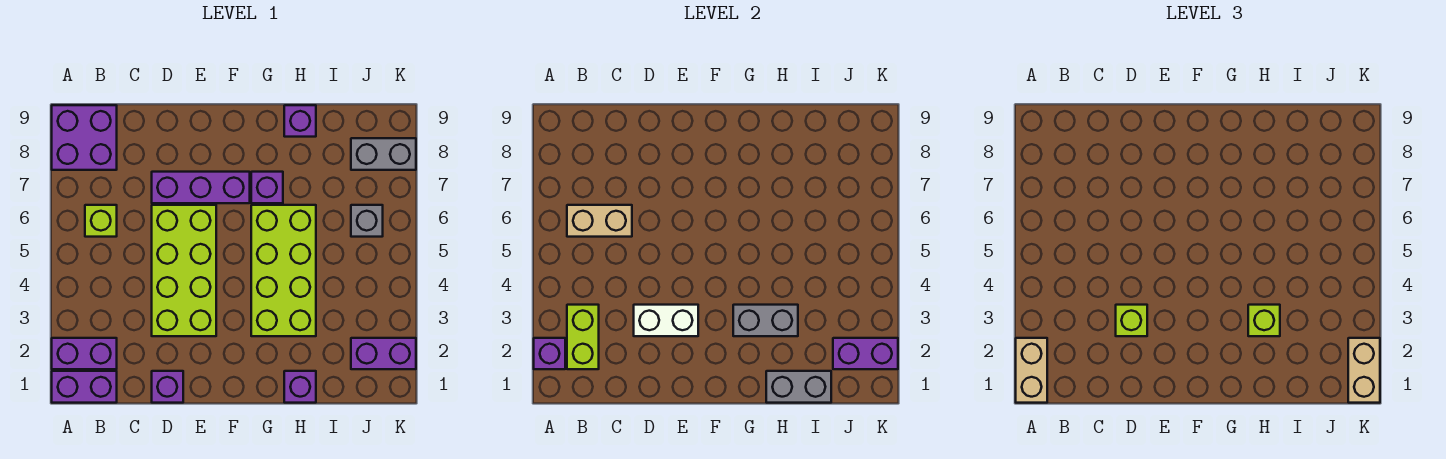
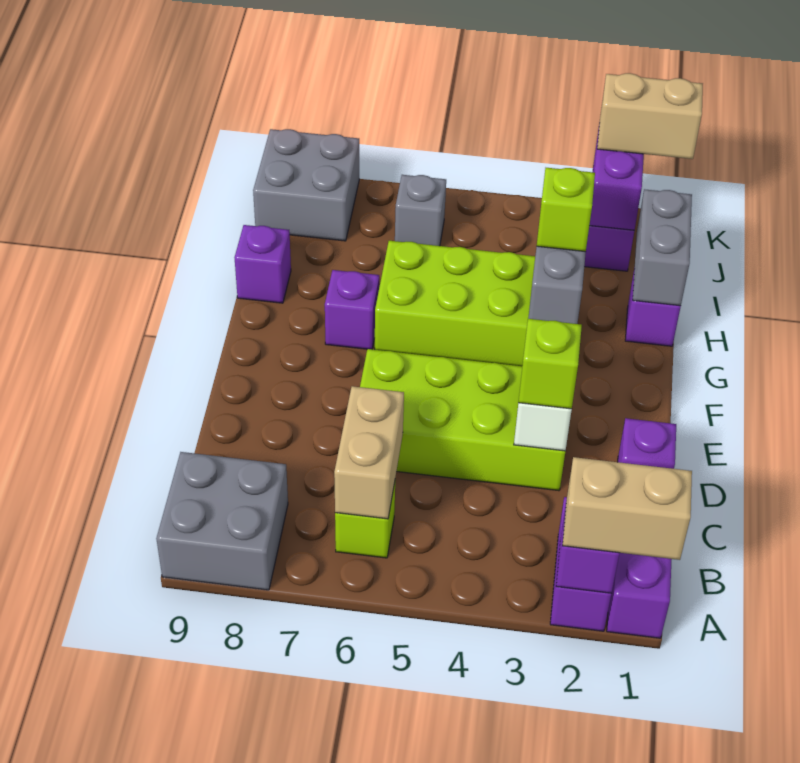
purple 2x2 brick [52,105,117,170] -> grey 2x2 brick [156,452,288,590]
lime 1x2 brick [567,305,599,369] -> none
purple 1x3 brick [152,172,250,203] -> none
grey 1x2 brick [351,138,416,170] -> grey 2x2 brick [253,129,359,241]

